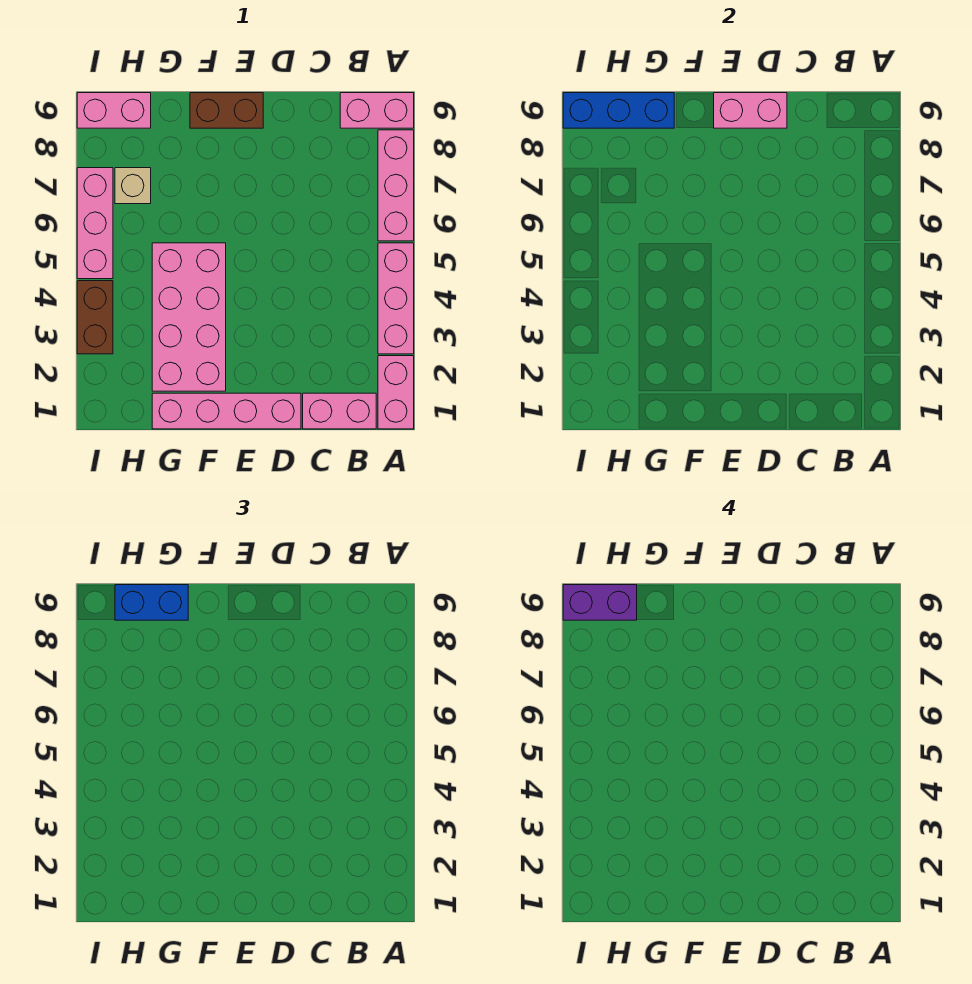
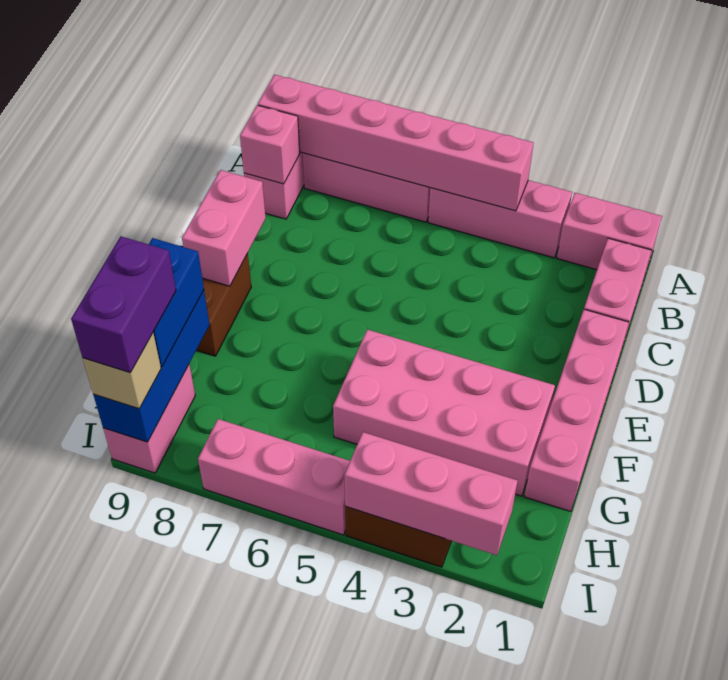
none -> pink 1x6 brick [258,75,534,211]
none -> pink 1x1 brick [240,105,300,184]
tan 1x1 brick [115,168,151,204] -> tan 1x1 brick moved to [83,333,161,409]
none -> pink 1x3 brick [345,432,518,555]

